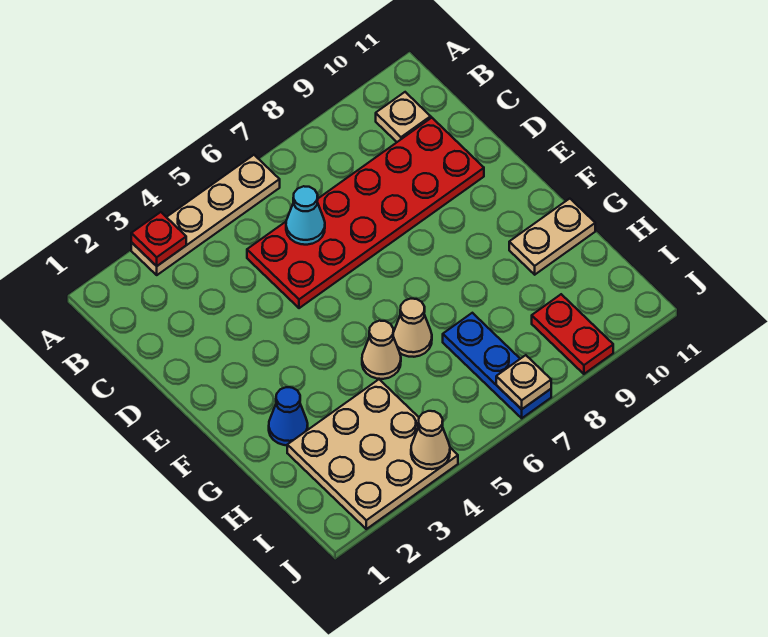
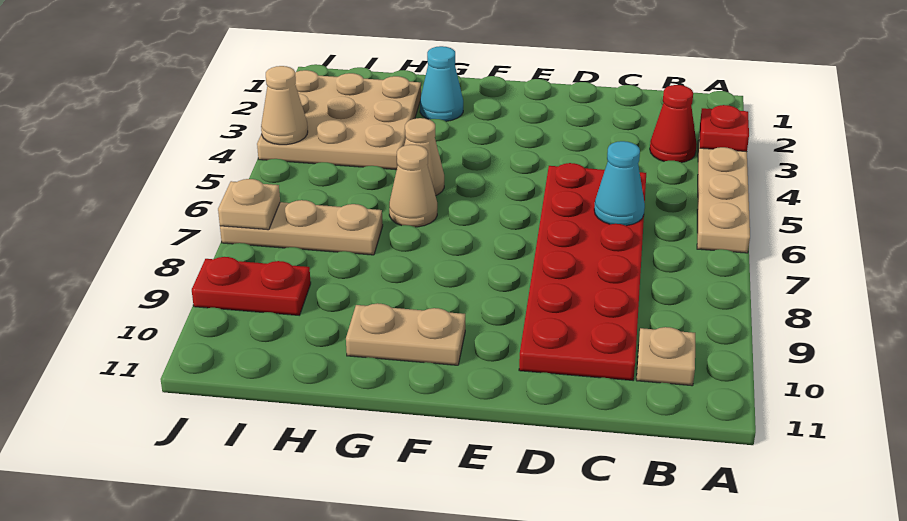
none -> red 1x1 cone [650,85,697,163]
blue 1x1 cone [269,387,308,445] -> cyan 1x1 cone [420,46,463,121]
tan 1x2 plate [509,199,595,275] -> tan 1x2 plate turned to [346,303,465,365]
blue 1x3 plate [443,313,551,418] -> tan 1x3 plate [220,200,383,255]

